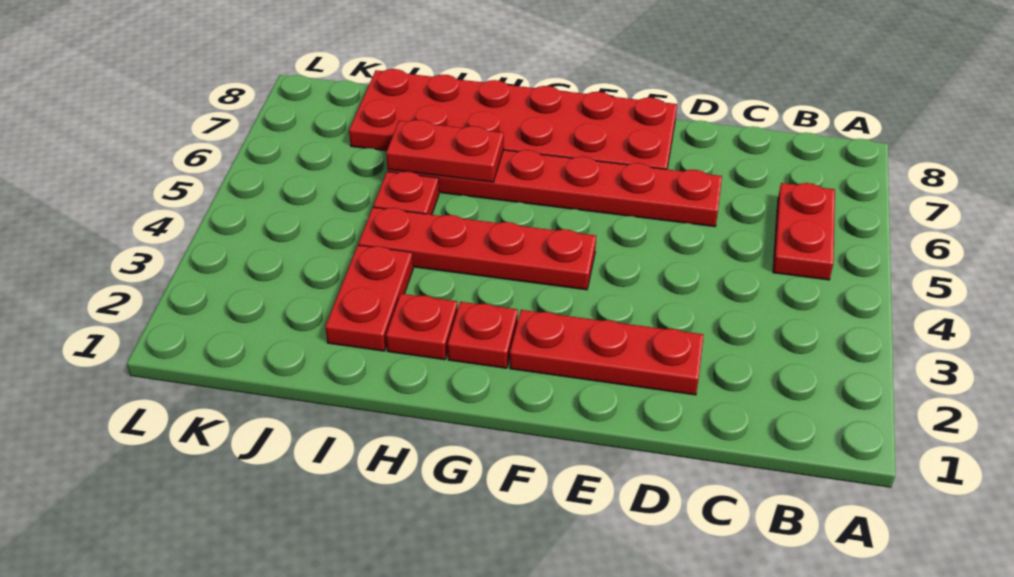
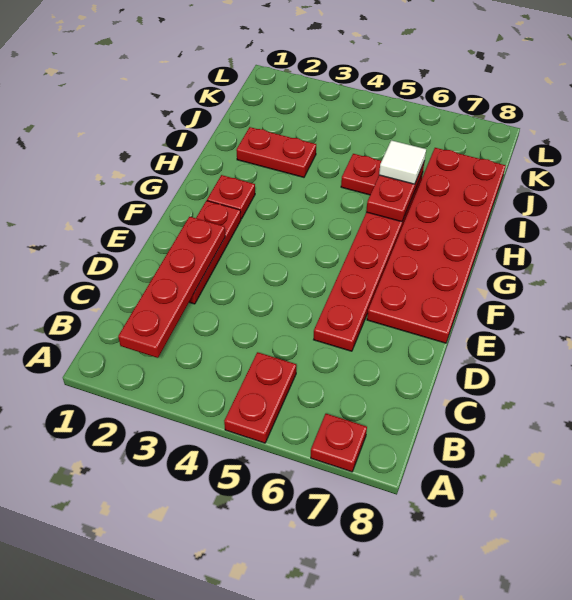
red 1x2 plate [773,183,835,280] -> red 1x2 plate turned to [224,352,296,443]
red 1x4 plate [358,207,596,290] -> red 1x4 plate moved to [118,217,225,358]
red 1x1 plate [386,294,458,360] -> red 1x1 plate moved to [311,414,367,472]
none -> white 1x1 tile [379,140,426,184]

